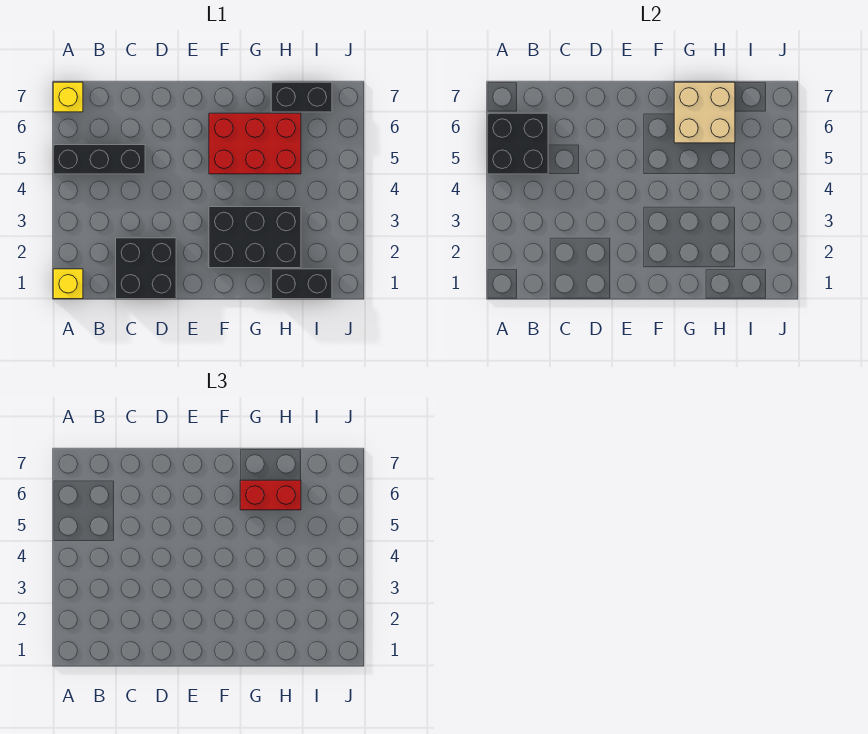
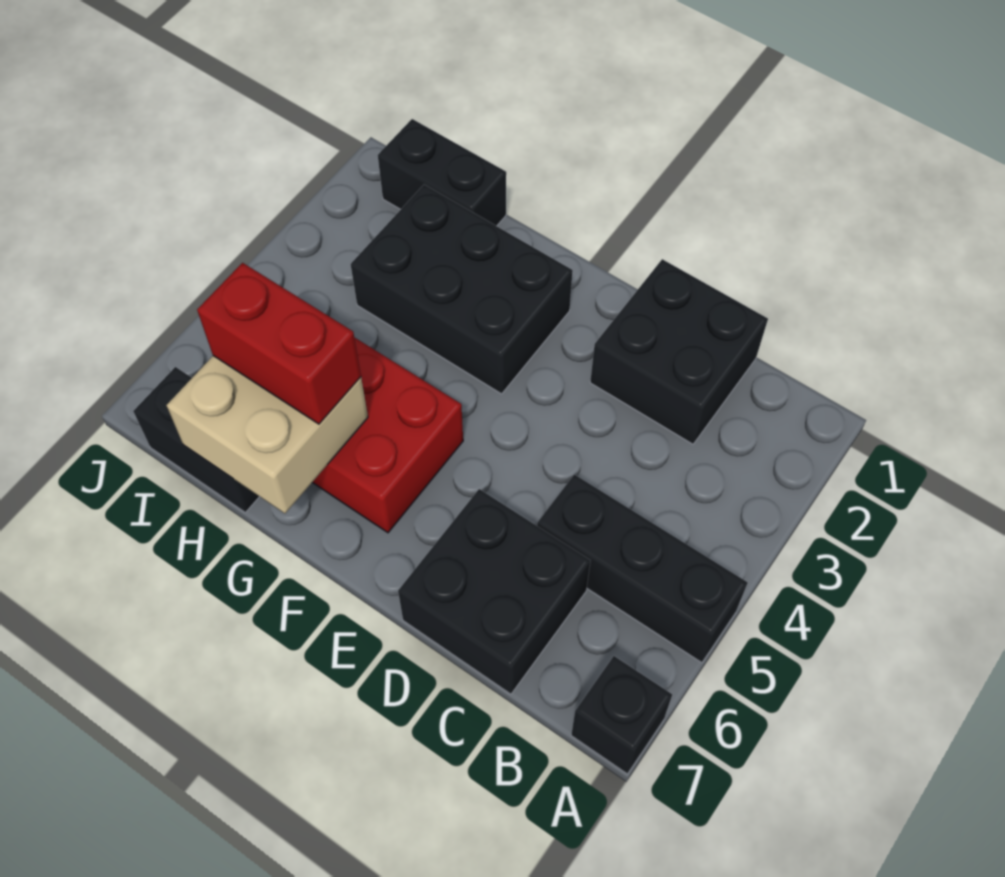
yellow 1x1 brick [53,269,83,299] -> none
black 2x2 brick [487,113,548,174] -> black 2x2 brick moved to [398,489,590,694]
yellow 1x1 brick [53,82,83,112] -> black 1x1 brick [571,656,672,774]

